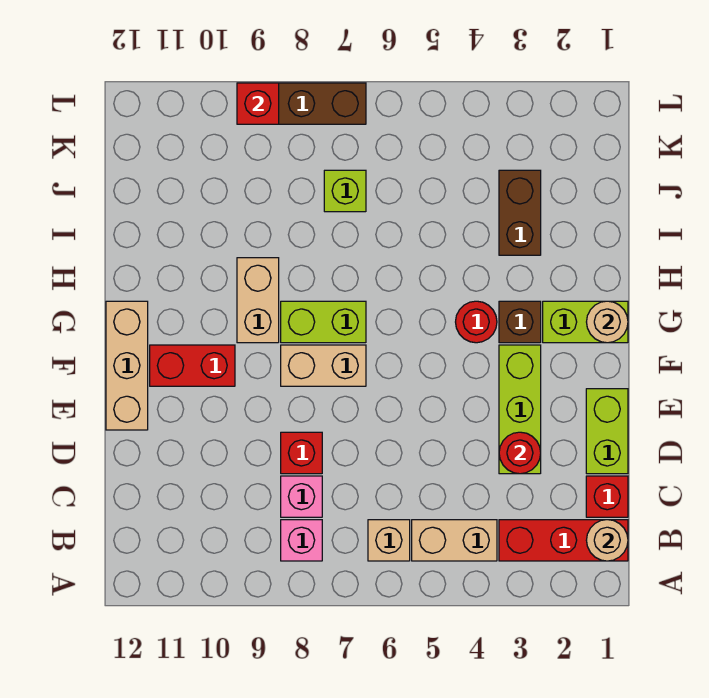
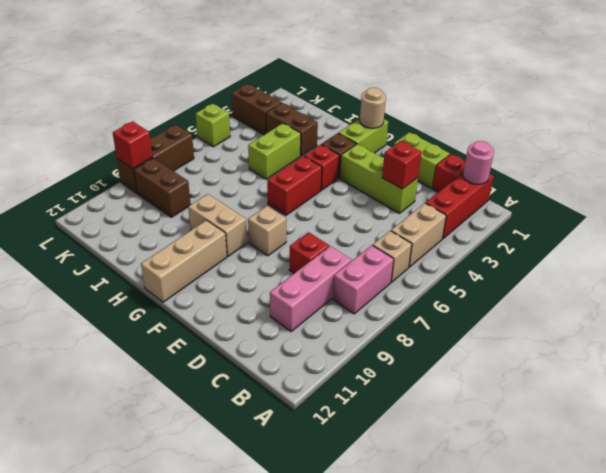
tan 1x1 round brick [586,520,628,561] -> pink 1x1 round brick [463,141,494,184]
pink 1x1 brick [281,520,322,561] -> pink 1x2 brick [333,245,394,314]
pink 1x1 brick [281,476,322,517] -> pink 1x3 brick [270,246,352,331]
red 1x1 round brick [499,432,541,474] -> red 1x1 brick [382,141,422,189]
tan 1x3 brick [106,301,148,430] -> tan 1x3 brick turned to [141,220,227,302]
tan 1x2 brick [281,345,366,386] -> tan 1x1 brick [248,206,286,256]
red 1x2 brick [150,345,235,386] -> red 1x2 brick moved to [267,156,322,215]
red 1x1 round brick [456,301,497,343] -> red 1x1 brick [304,144,339,190]
lime 1x2 brick [281,301,366,343] -> lime 1x2 brick moved to [248,123,301,179]
lime 1x1 brick [324,170,366,212] -> lime 1x1 brick moved to [196,104,230,147]
none -> brown 1x2 brick [134,158,191,217]
none -> brown 1x2 brick [231,84,281,135]

